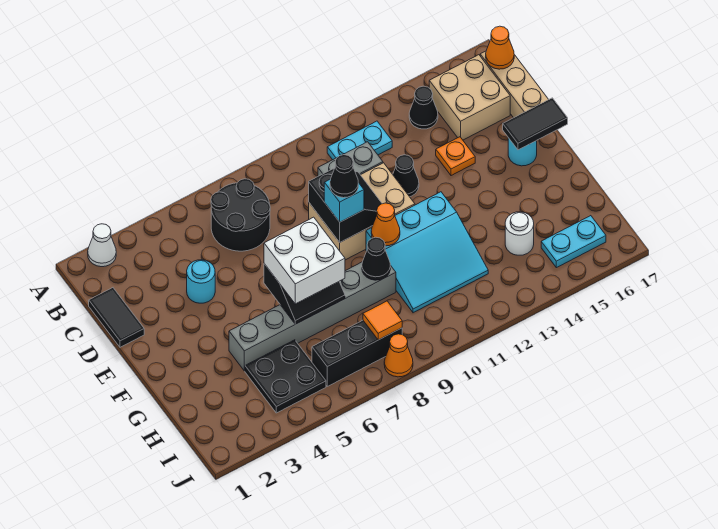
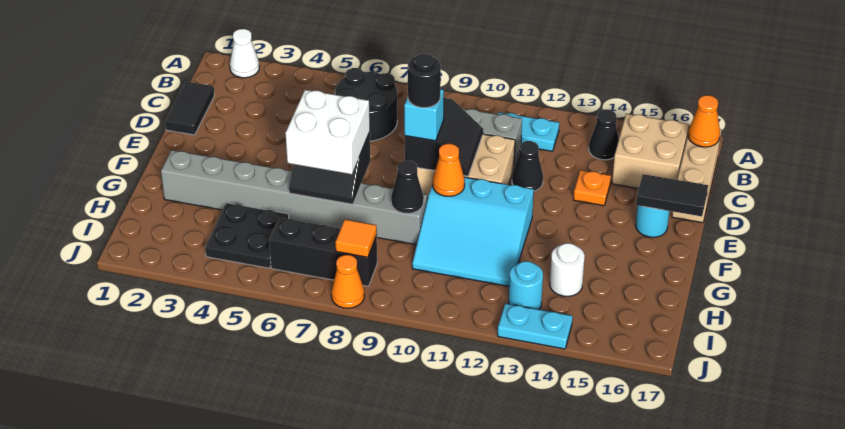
cyan 1x1 round brick [187,260,215,303] -> cyan 1x1 round brick moved to [509,261,543,309]
black 1x1 cone [330,155,358,198] -> black 1x1 round brick [408,54,441,108]
grey 1x6 brick [229,262,396,371] -> grey 1x8 brick [161,150,427,245]
cyan 1x2 plate [541,216,606,268] -> cyan 1x2 plate moved to [498,303,573,349]

